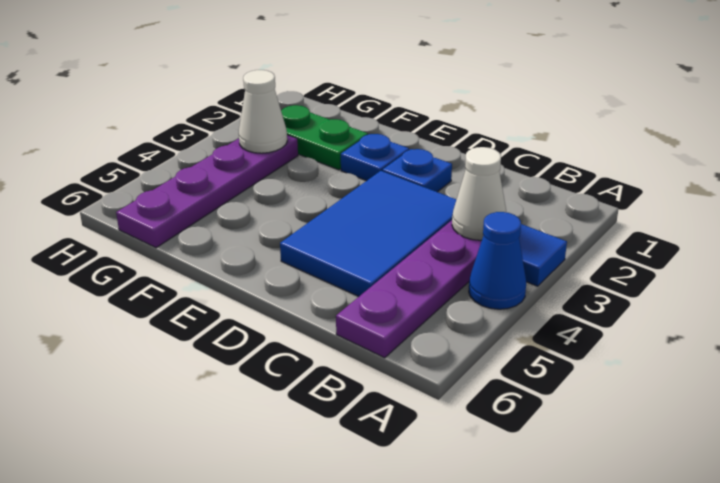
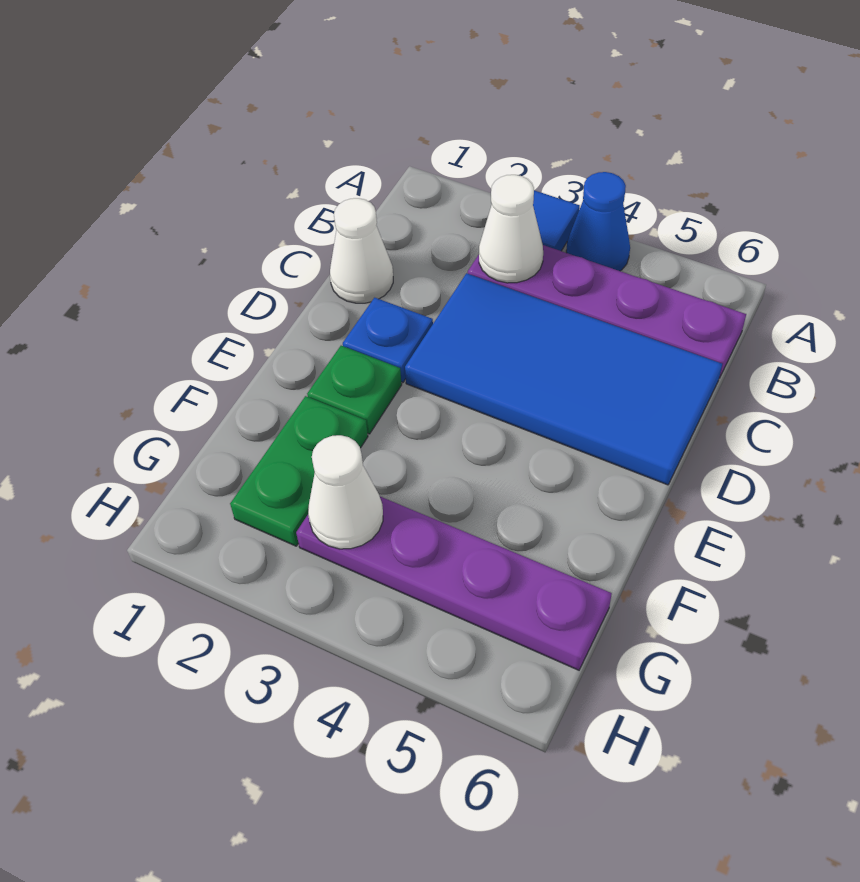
none -> white 1x1 cone [330,198,393,303]
blue 2x3 tile [280,171,456,296] -> blue 2x4 tile [405,273,722,485]
blue 1x1 plate [341,134,409,181] -> green 1x1 plate [307,346,402,434]

